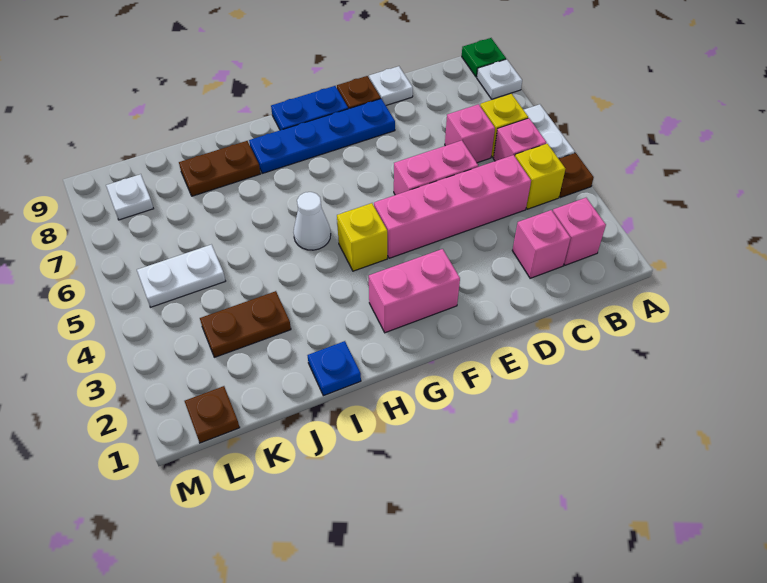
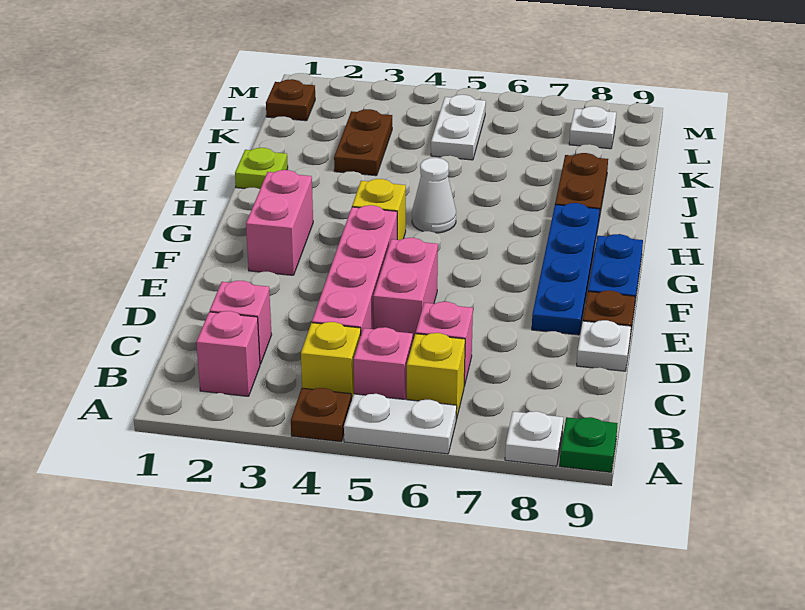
blue 1x1 plate [307,341,361,396] -> lime 1x1 plate [235,148,288,189]

